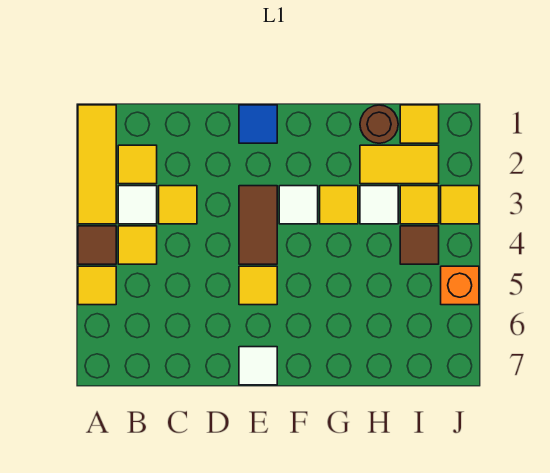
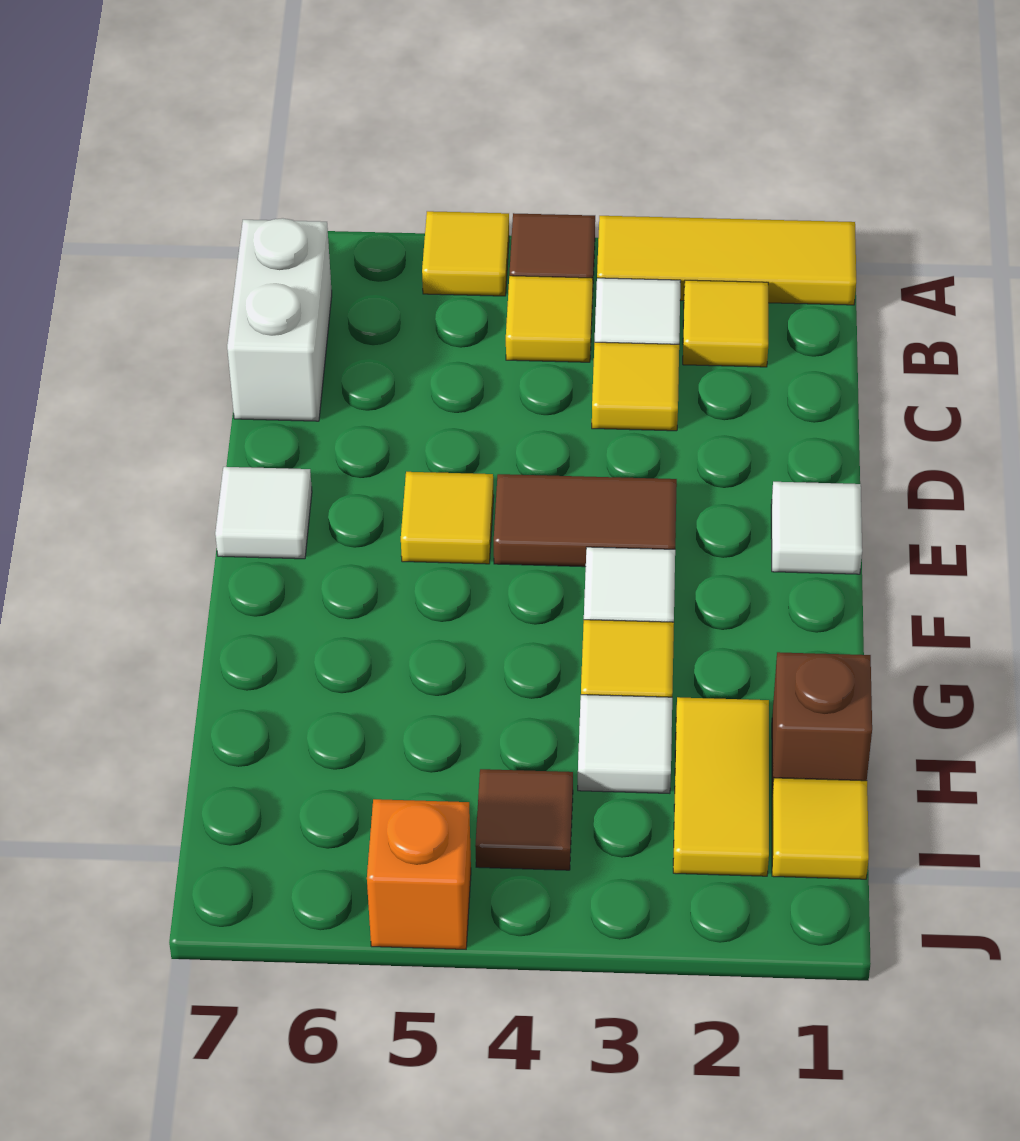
none -> white 1x2 brick [227,218,332,421]
blue 1x1 tile [239,105,277,143] -> white 1x1 tile [771,482,862,574]
brown 1x1 round brick [360,105,398,143] -> brown 1x1 brick [772,652,872,793]
yellow 1x1 tile [400,186,439,224] -> none
yellow 1x1 tile [441,186,479,224] -> none

